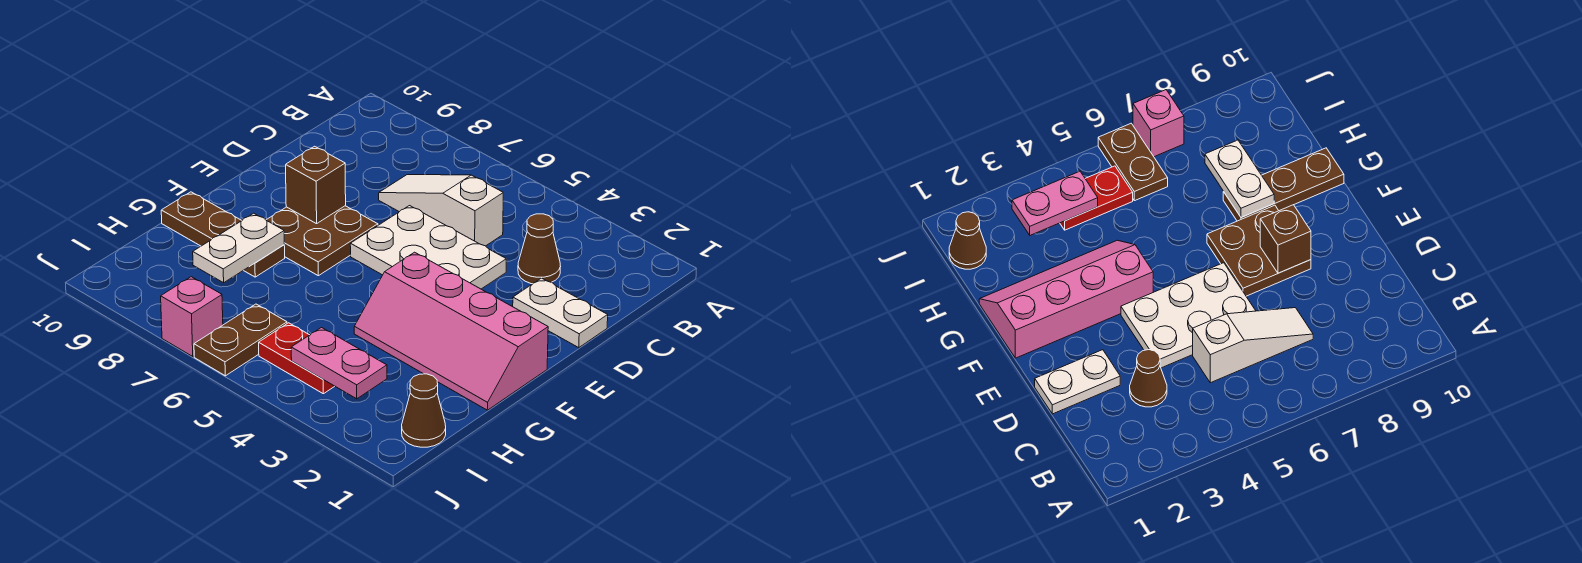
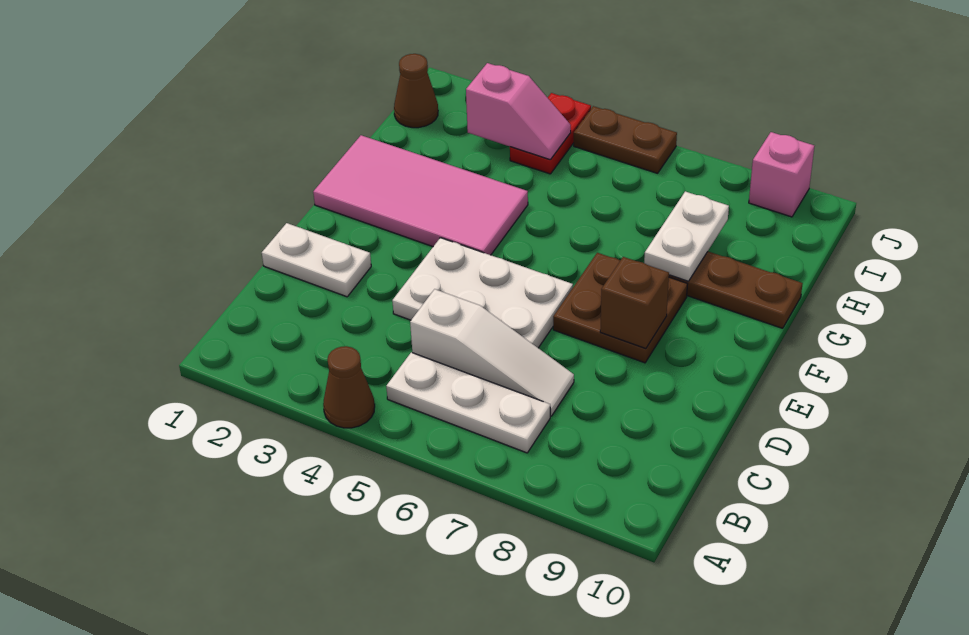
none -> white 1x3 plate [386,352,550,453]
brown 1x1 cone [518,214,561,284] -> brown 1x1 cone moved to [323,346,375,428]
pink 2x4 slope [354,252,548,410] -> pink 2x4 tile [313,135,528,255]
pink 1x2 plate [291,328,387,399] -> pink 1x2 slope [466,63,571,160]
red 1x2 plate [259,323,335,394] -> red 1x2 plate turned to [510,93,591,174]
brown 1x2 plate [194,304,287,376] -> brown 1x2 plate turned to [574,106,677,173]
pink 1x1 brick [161,277,223,356] -> pink 1x1 brick moved to [749,132,814,217]

